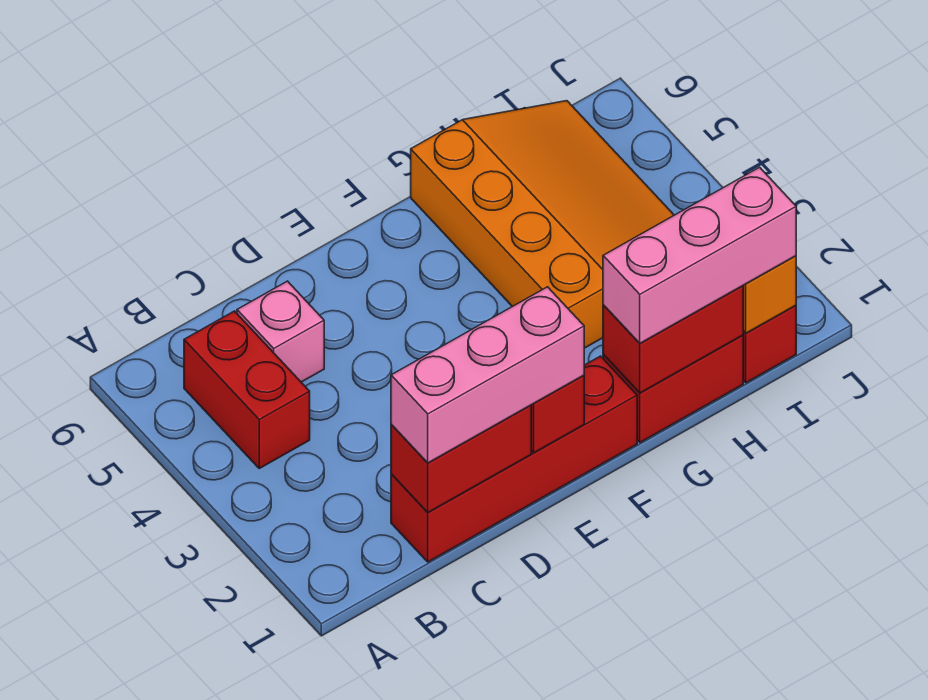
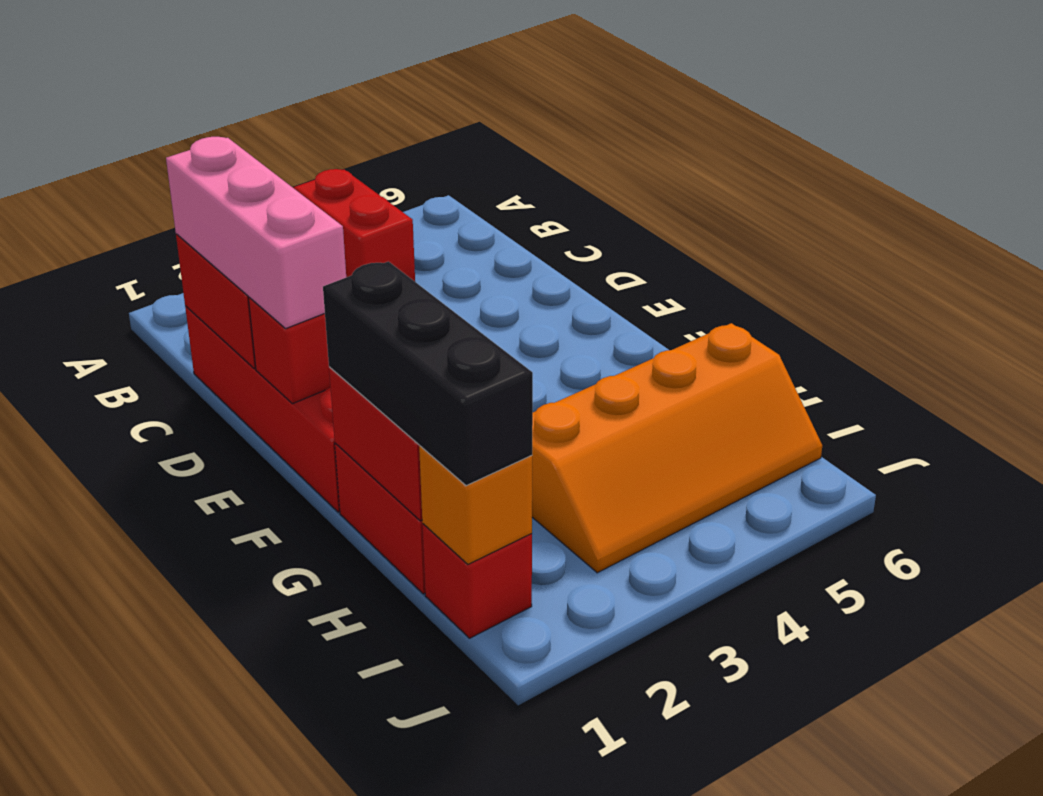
red 1x2 brick [184,311,310,468] -> red 1x2 brick turned to [293,169,415,281]
pink 1x1 brick [237,281,324,382] -> none
pink 1x3 brick [603,167,796,343] -> black 1x3 brick [323,261,533,486]
orange 3x4 slope [411,101,674,348] -> orange 2x4 slope [532,323,822,573]

